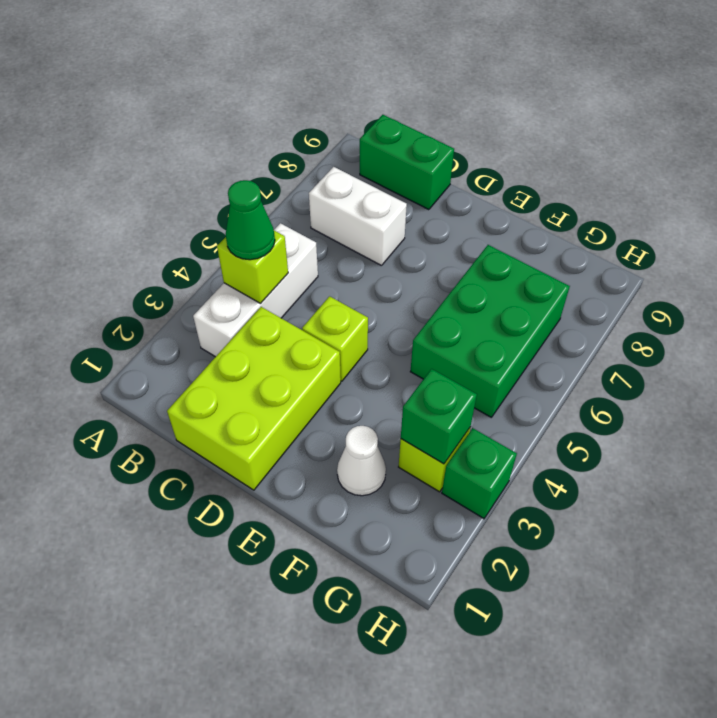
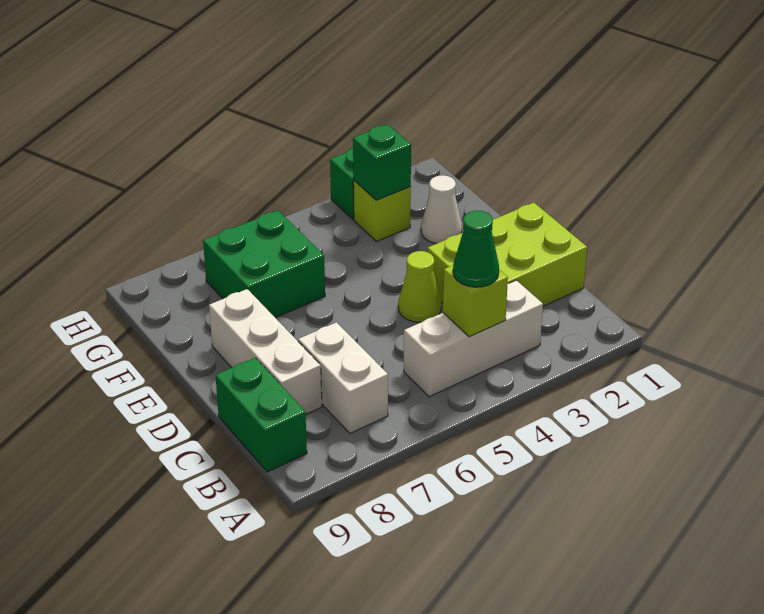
none -> white 1x3 brick [209,289,322,414]
lime 1x1 brick [302,296,368,381] -> lime 1x1 cone [398,251,441,322]
green 2x3 brick [410,245,570,417] -> green 2x2 brick [203,210,325,318]

